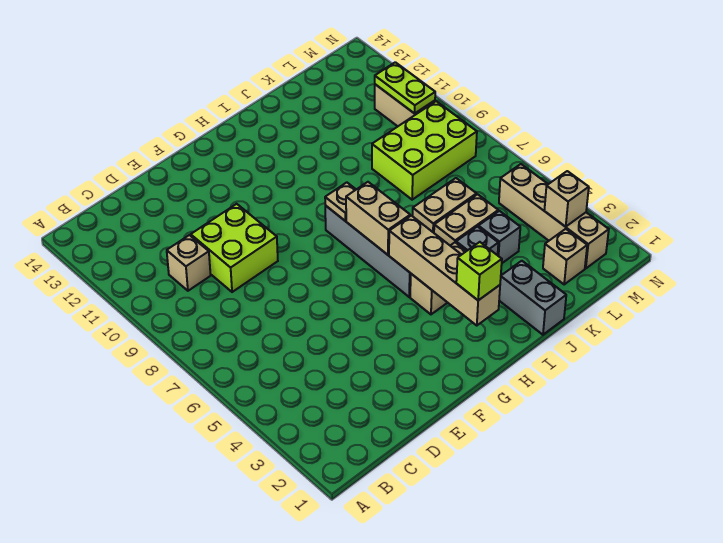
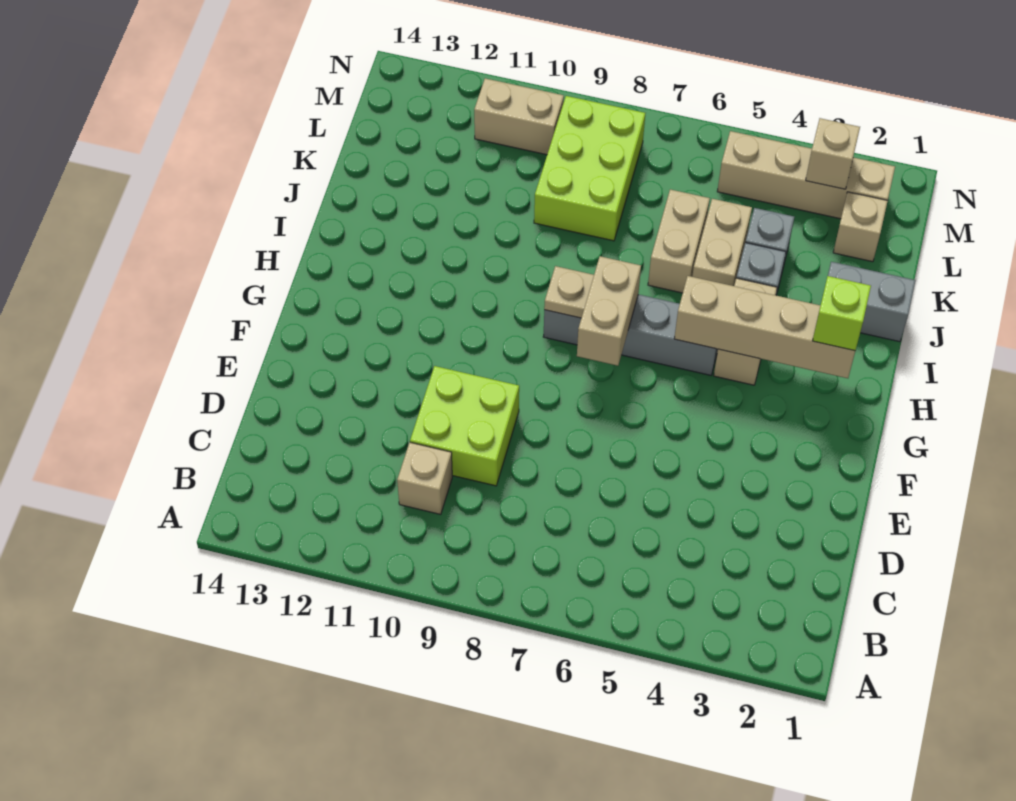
tan 1x2 brick [346,182,410,255] -> tan 1x2 brick turned to [577,256,641,366]
lime 1x2 plate [375,62,435,114] -> none

